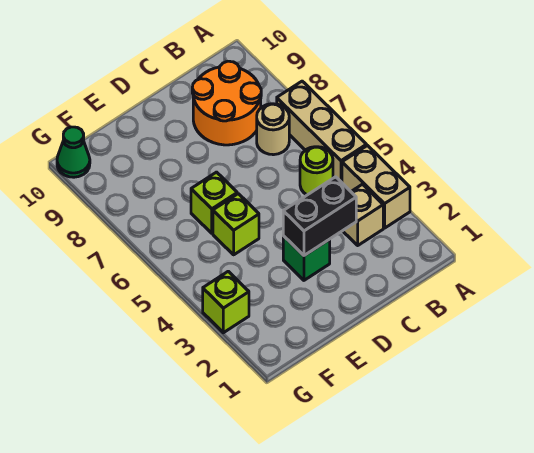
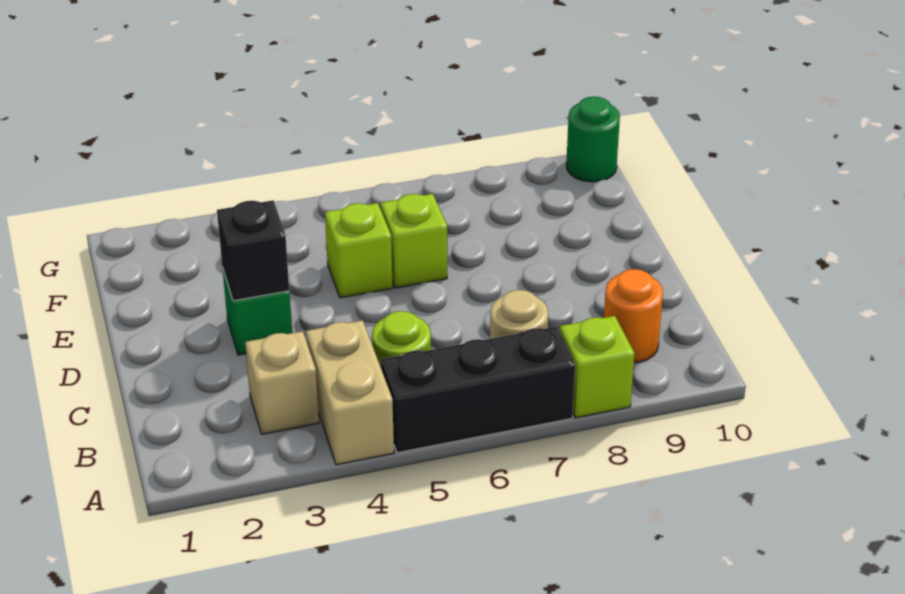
tan 1x2 brick [342,146,410,228] -> tan 1x2 brick turned to [306,320,394,465]
tan 1x3 brick [277,81,367,182] -> black 1x3 brick [381,327,575,453]
orange 2x2 round brick [192,61,261,145] -> orange 1x1 round brick [604,269,663,363]
black 1x2 brick [283,177,356,256] -> black 1x1 brick [217,200,289,301]
lime 1x1 brick [203,271,249,333] -> lime 1x1 brick moved to [559,316,635,418]
green 1x1 cone [57,127,90,177] -> green 1x1 round brick [566,97,620,182]

